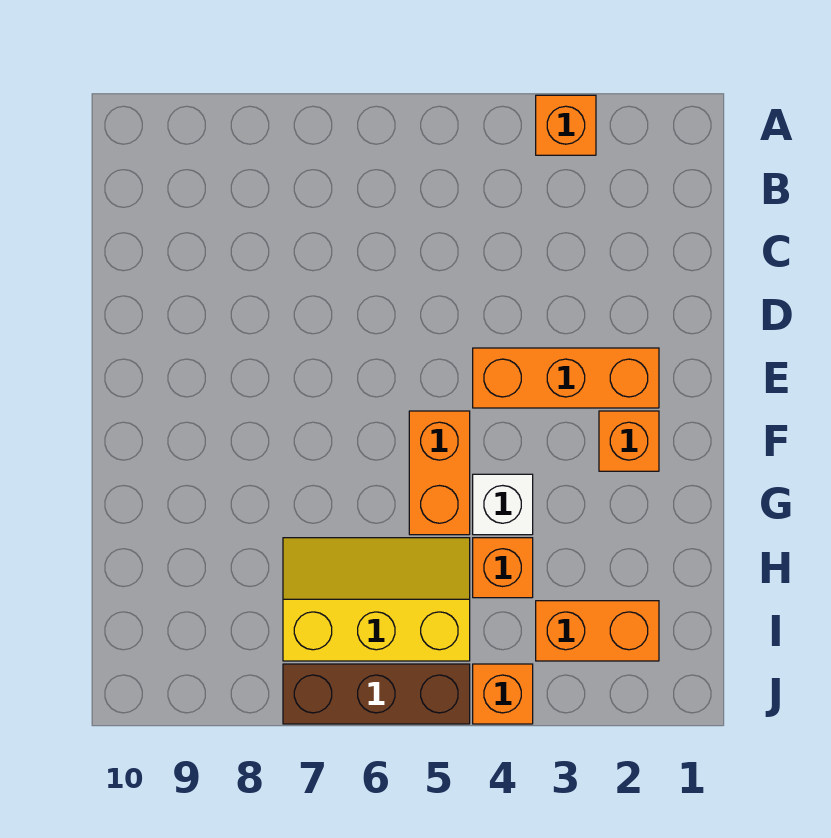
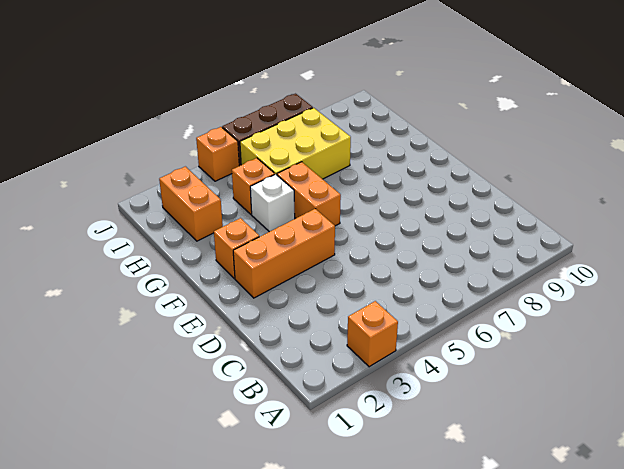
yellow 2x3 slope [283,538,470,661] -> yellow 2x3 brick [240,108,351,179]
orange 1x2 brick [536,601,659,661] -> orange 1x2 brick turned to [159,166,223,241]

